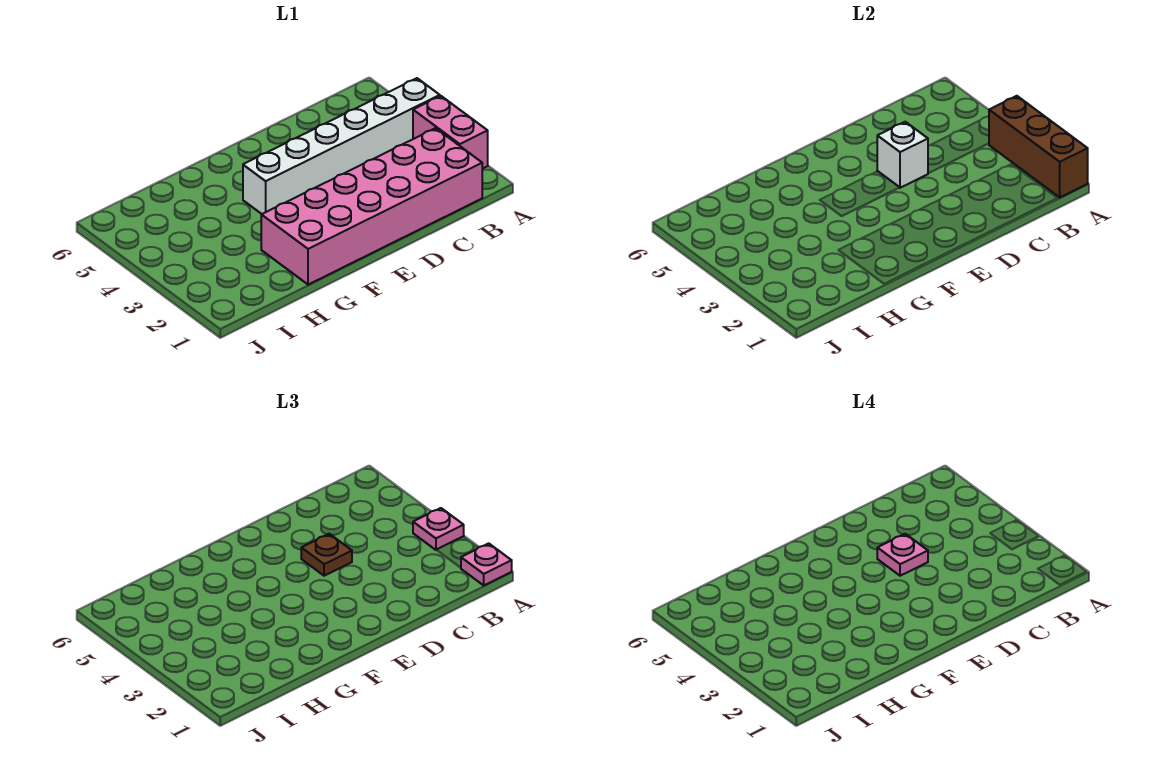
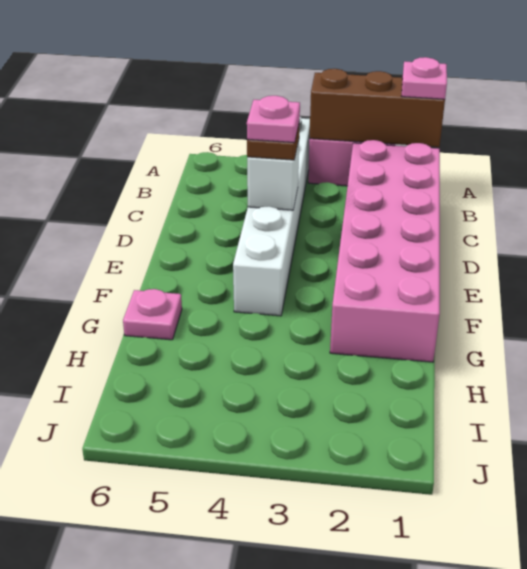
pink 1x1 plate [413,508,464,550] -> pink 1x1 plate moved to [123,289,182,340]

